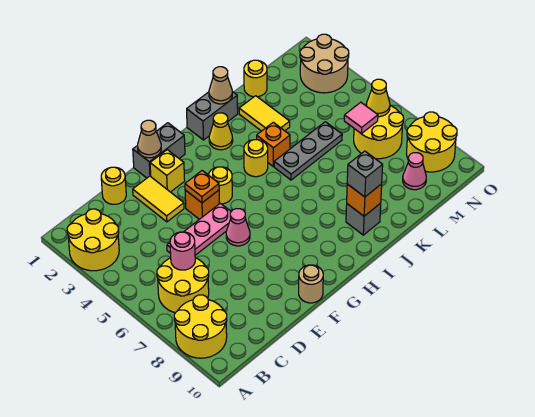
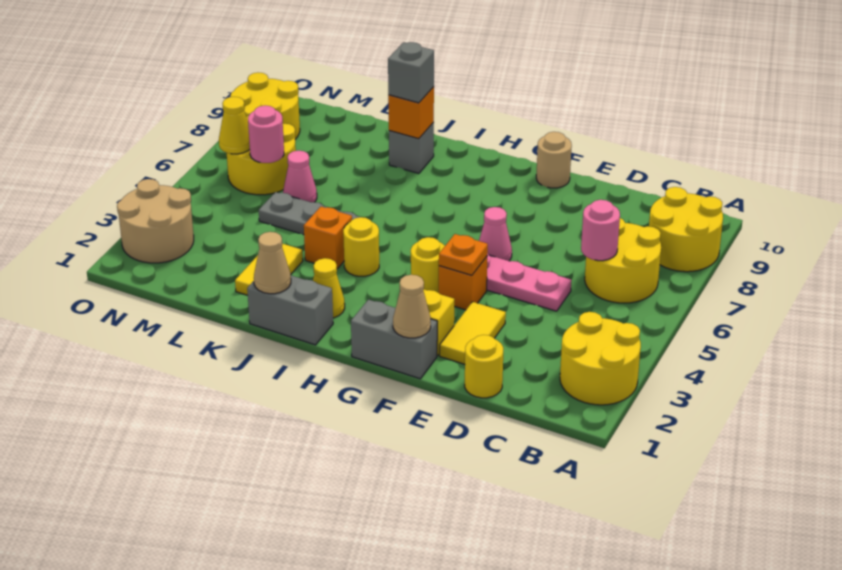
yellow 1x1 round brick [244,60,267,97] -> none
pink 1x1 tile [344,102,378,134] -> pink 1x1 round brick [248,106,284,163]
pink 1x1 cone [403,153,426,190] -> pink 1x1 cone moved to [283,151,317,202]

